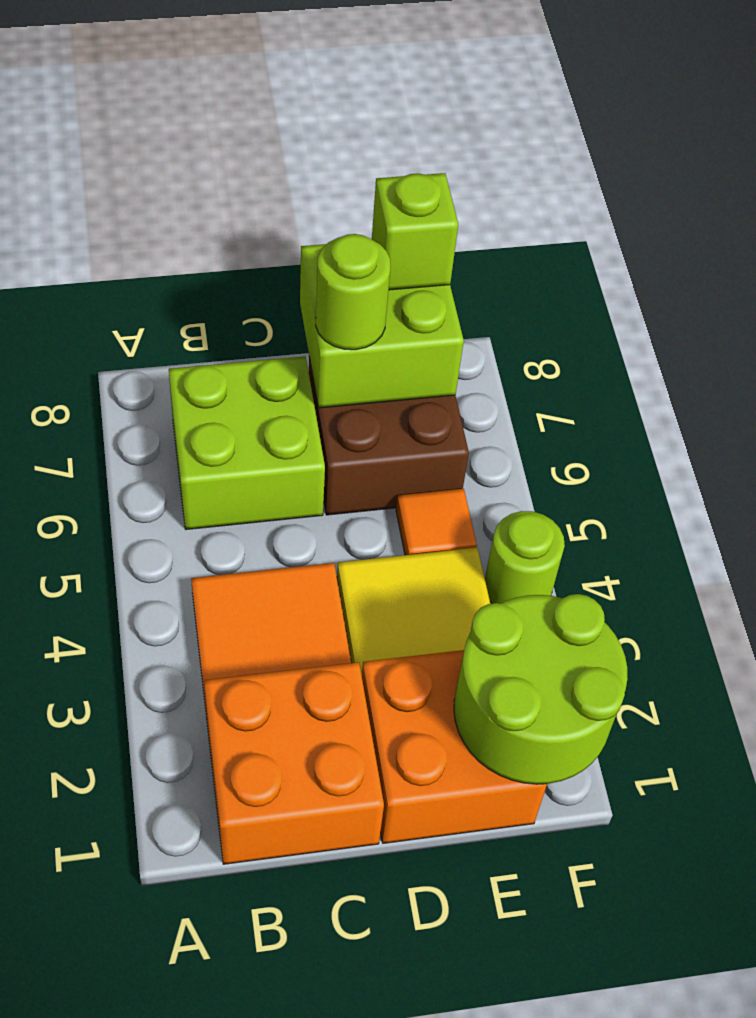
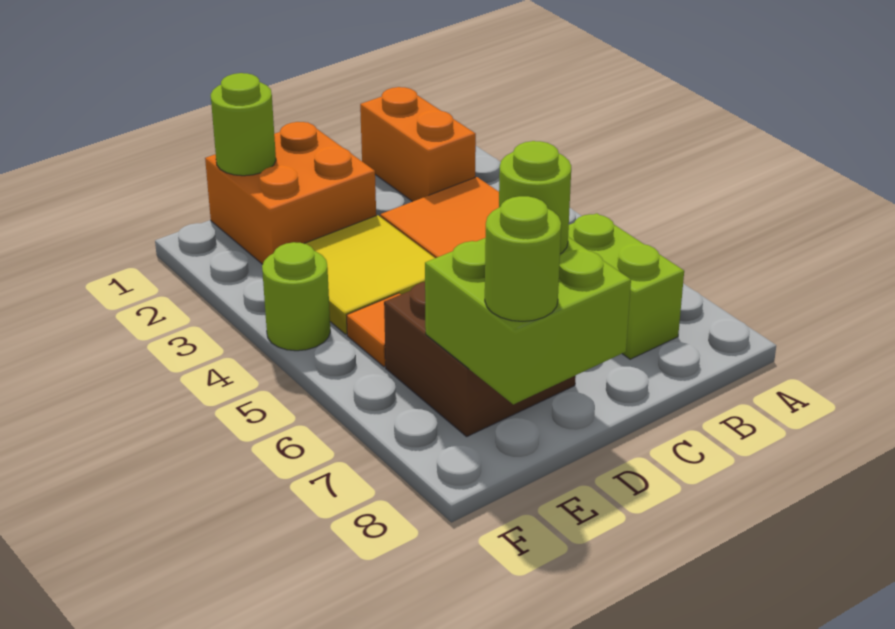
orange 2x2 brick [204,662,384,864] -> orange 1x2 brick [360,87,476,202]
lime 2x2 brick [169,356,325,530] -> lime 1x2 brick [568,213,684,359]
lime 2x2 round brick [454,594,628,784] -> lime 1x1 round brick [211,73,276,176]
lime 1x1 brick [372,173,458,290] -> lime 1x1 round brick [485,196,561,321]

